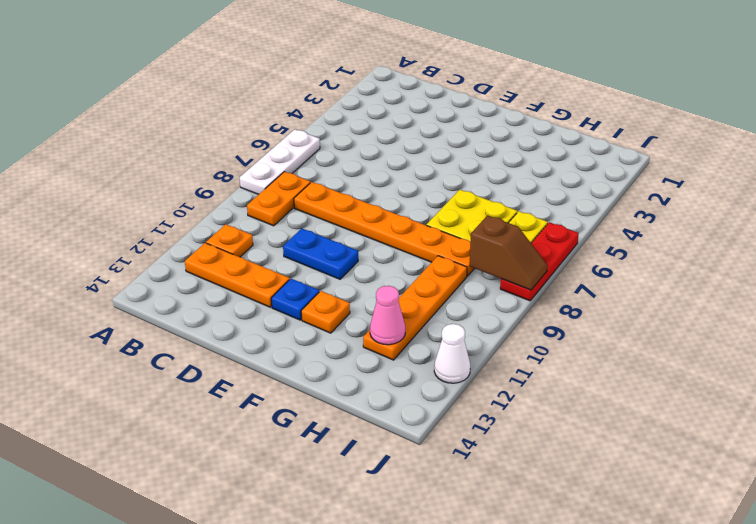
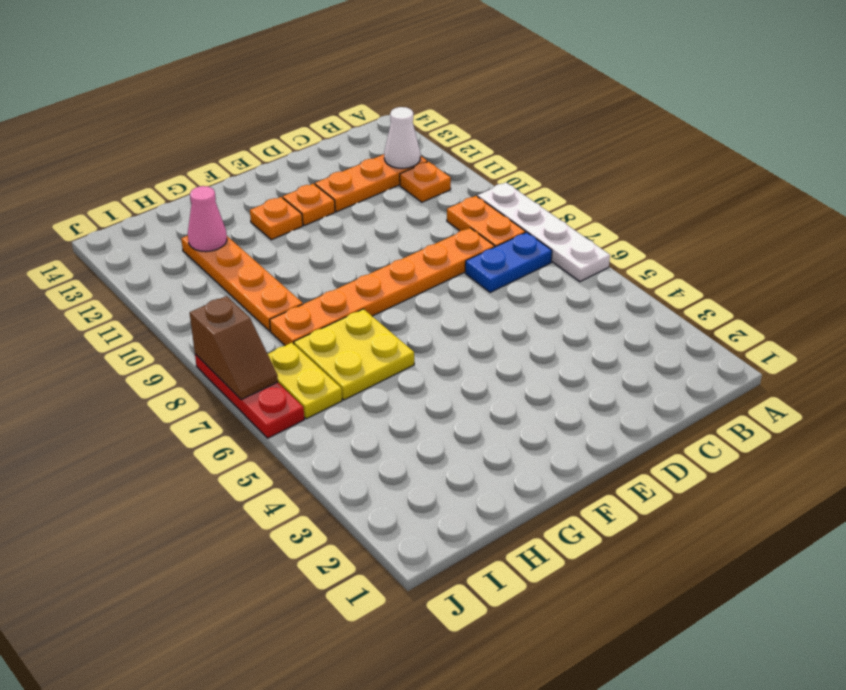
white 1x3 plate [240,129,320,195] -> white 1x4 plate [478,183,610,282]
blue 1x2 plate [283,228,358,279] -> blue 1x2 plate moved to [465,232,552,293]
blue 1x1 plate [271,279,319,320] -> orange 1x1 plate [283,184,335,226]
brown 1x2 slope [470,215,547,290] -> brown 1x2 slope turned to [190,296,278,399]
white 1x1 cone [434,324,470,383] -> white 1x1 cone moved to [384,107,420,168]

